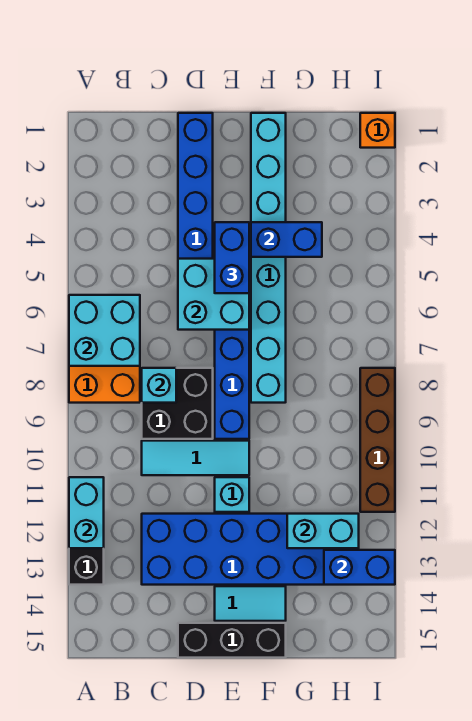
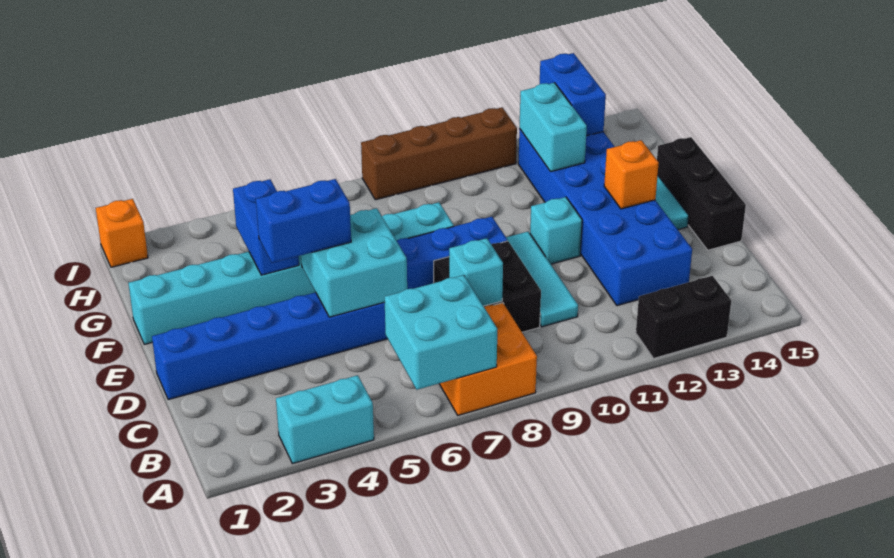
cyan 1x2 brick [69,477,104,548] -> cyan 1x2 brick moved to [276,375,374,464]
none -> orange 1x1 brick [604,140,659,209]

